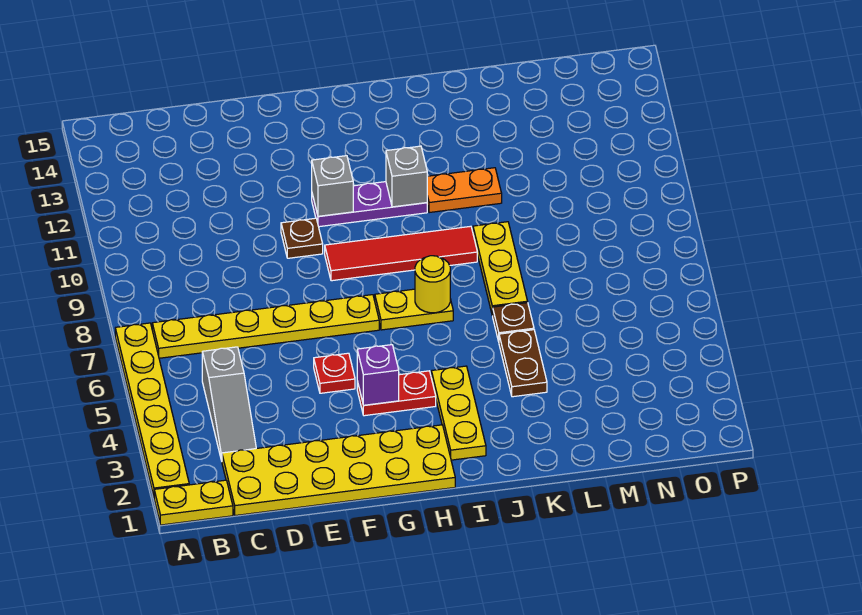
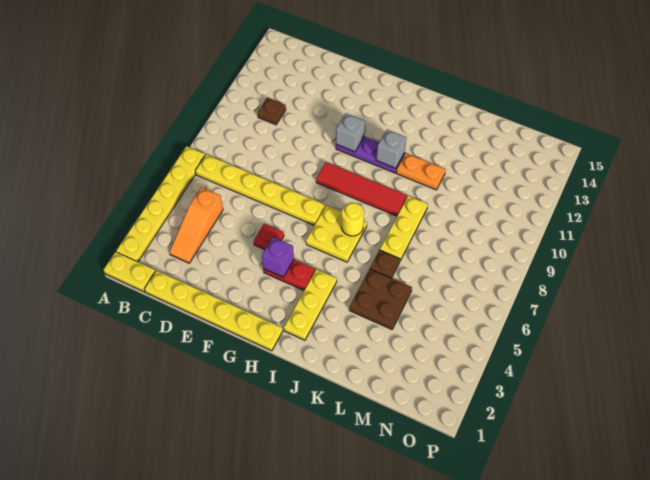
yellow 2x6 plate [222,425,455,516] -> yellow 1x6 plate [144,270,283,351]
grey 1x3 slope [202,347,256,461] -> orange 1x3 slope [170,187,223,263]
brown 1x1 plate [281,218,323,258] -> brown 1x1 plate moved to [258,98,286,125]
yellow 1x2 plate [375,289,453,330] -> yellow 2x2 plate [306,205,367,262]
brown 1x2 plate [499,330,547,397] -> brown 2x2 plate [349,269,412,329]

